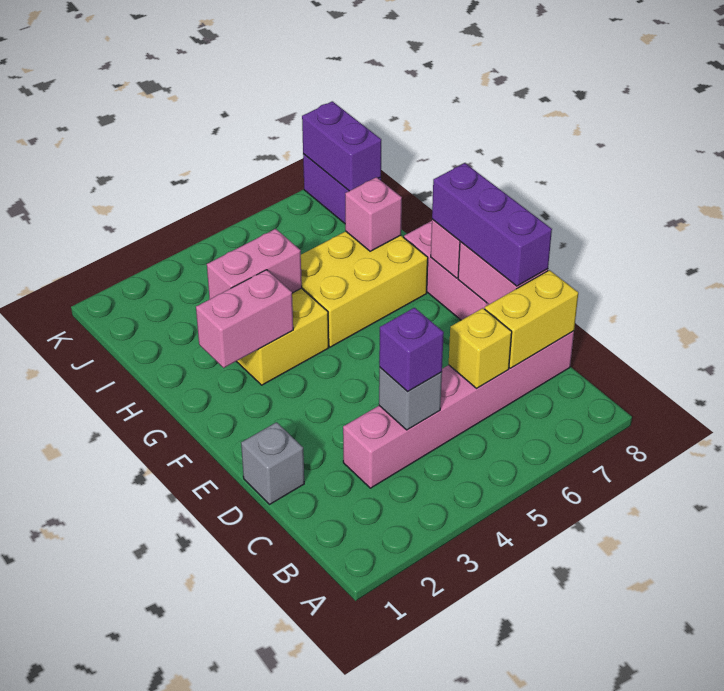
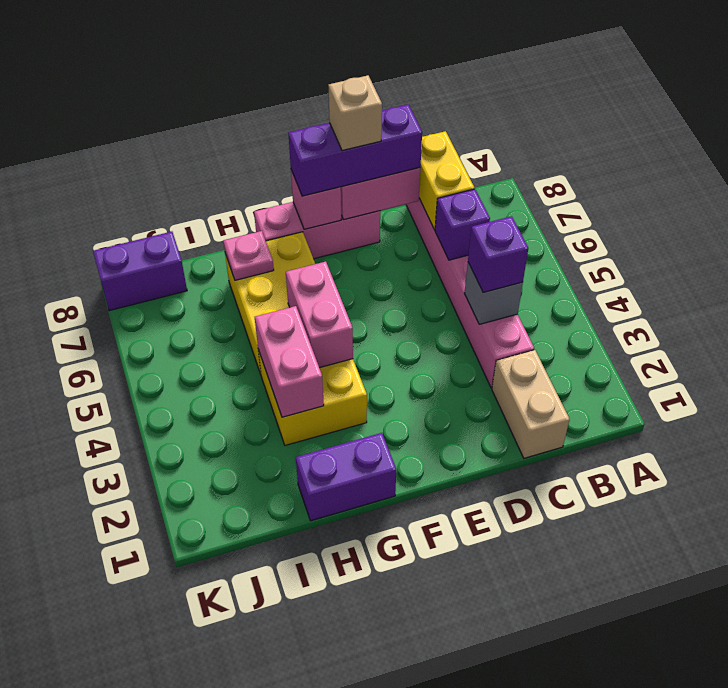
none -> tan 1x2 brick [492,350,570,458]
yellow 1x1 brick [449,308,512,388] -> purple 1x1 brick [435,189,490,260]
grey 1x1 brick [241,422,304,505] -> none
none -> tan 1x1 brick [328,75,382,151]
pink 1x2 brick [196,270,293,368] -> pink 1x2 brick moved to [286,261,353,368]
pink 1x1 brick [345,177,402,251] -> pink 1x1 plate [223,231,274,280]
purple 1x2 brick [302,101,381,191] -> purple 1x2 brick moved to [296,433,396,521]

